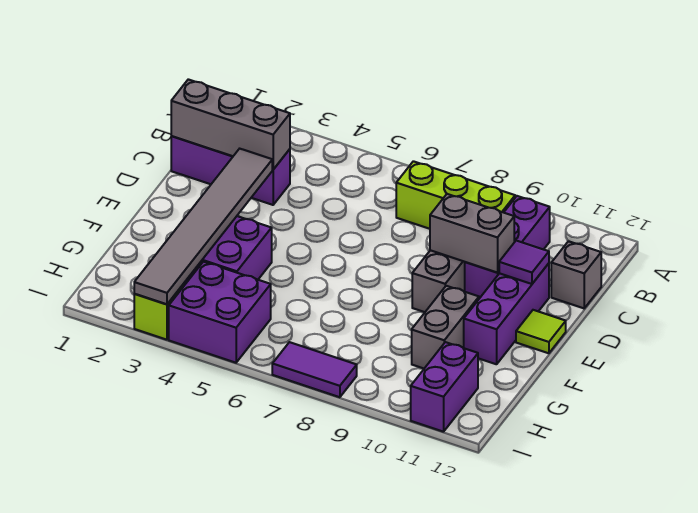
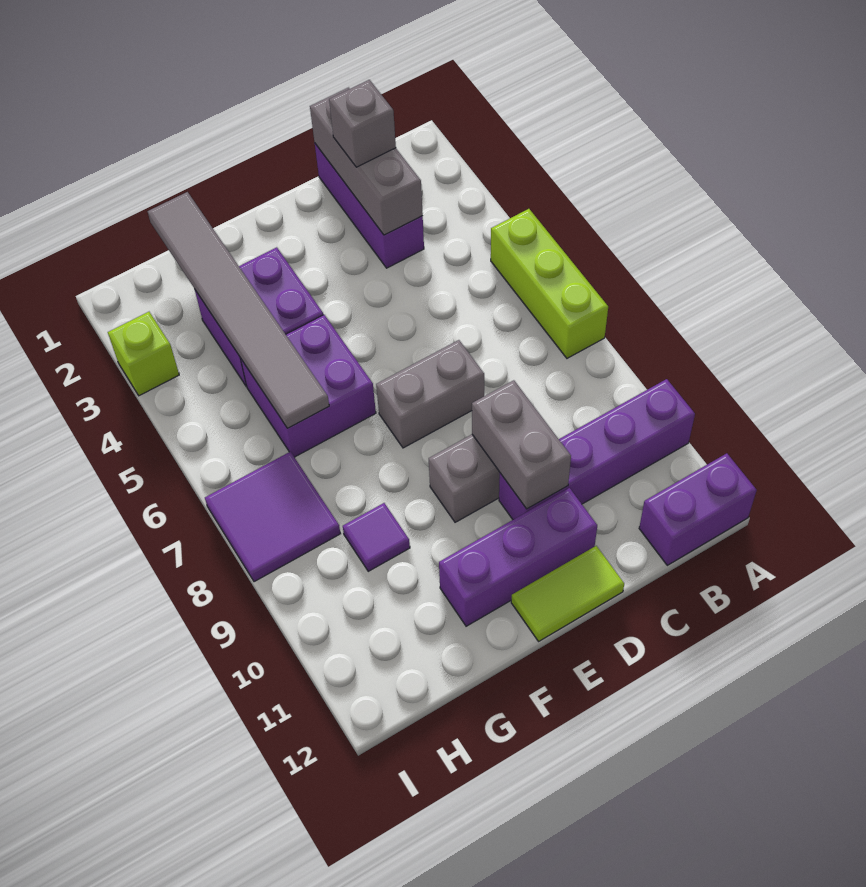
lime 1x3 brick [396,161,515,229] -> lime 1x3 brick moved to [491,209,608,358]
purple 1x3 brick [465,196,550,299] -> purple 1x4 brick [499,379,695,520]
grey 1x1 brick [551,241,601,308] -> grey 1x1 brick moved to [329,80,396,167]
grey 1x6 tile [134,149,272,304] -> grey 1x6 tile turned to [148,192,329,428]
purple 1x1 tile [499,241,549,284] -> purple 1x1 tile moved to [343,503,410,571]
lime 1x1 tile [516,310,566,353] -> lime 1x2 tile [511,546,624,641]
grey 1x2 brick [412,286,479,368] -> grey 1x2 brick moved to [376,340,484,448]
purple 2x2 brick [169,262,271,363] -> purple 2x2 brick moved to [241,315,376,457]
purple 1x2 brick [411,342,478,432] -> purple 1x2 brick moved to [639,453,757,565]
purple 1x2 tile [272,342,357,397] -> purple 2x2 tile [205,452,341,582]

